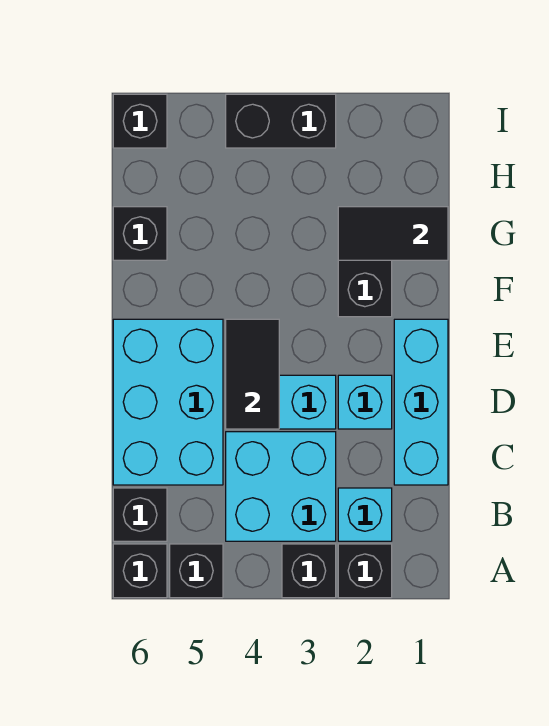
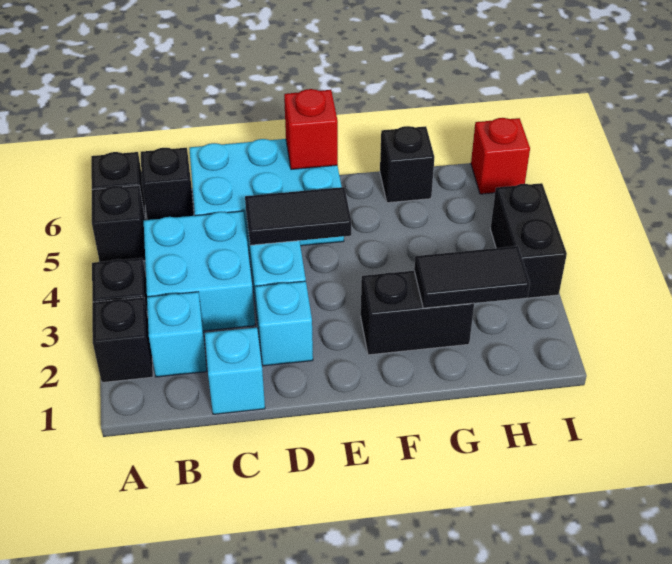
cyan 1x3 brick [394,319,448,485] -> cyan 1x1 brick [205,328,265,414]
none -> red 1x1 brick [284,89,338,169]
black 1x2 tile [338,207,448,260] -> black 1x2 tile turned to [414,246,530,308]
black 1x1 brick [113,94,167,148] -> red 1x1 brick [471,118,530,194]

